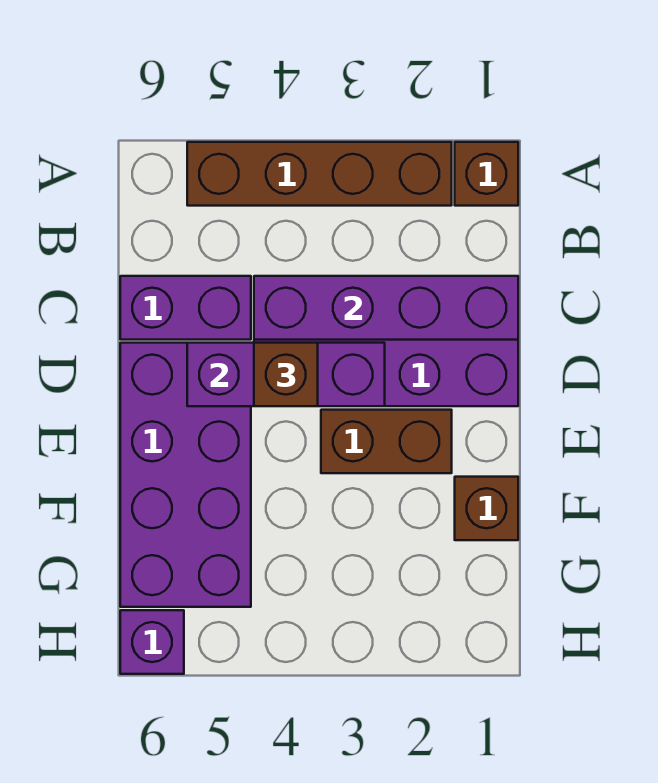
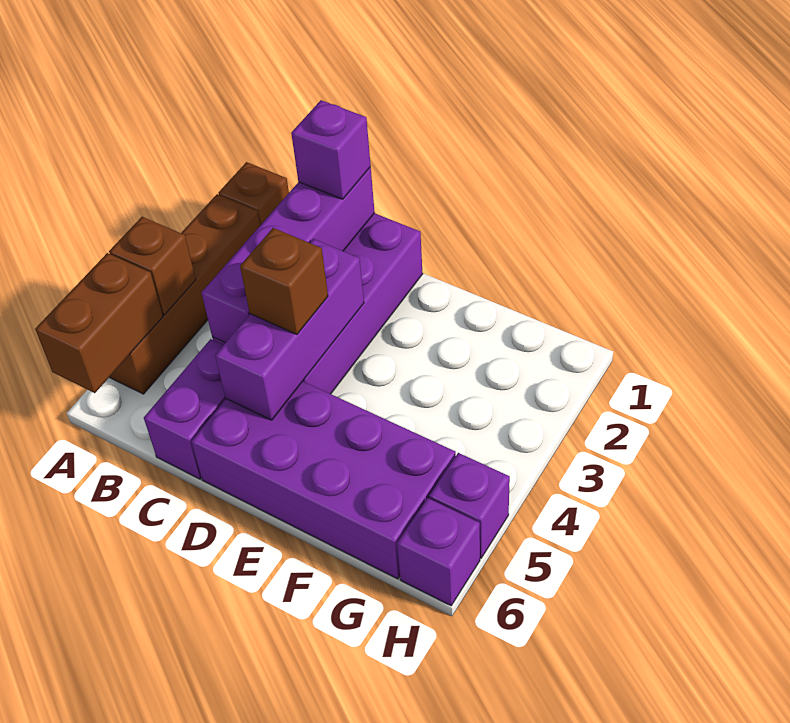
none -> purple 1x1 brick [291,100,371,199]
brown 1x2 brick [321,410,452,473] -> brown 1x2 brick moved to [35,253,163,393]
brown 1x1 brick [455,477,518,540] -> brown 1x1 brick moved to [109,217,196,315]
none -> purple 1x1 brick [429,453,510,558]

